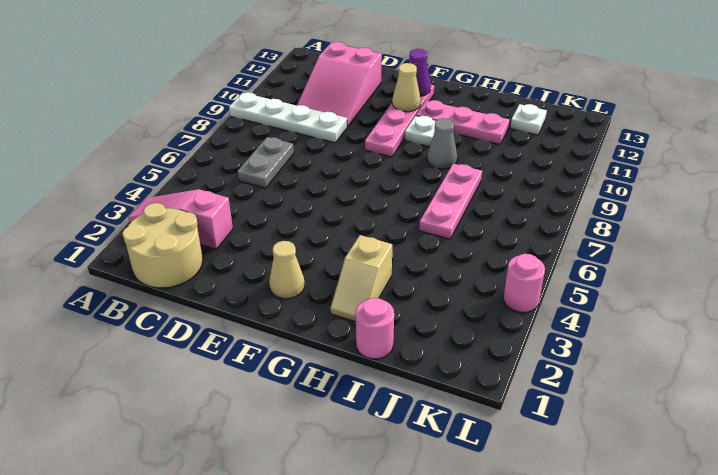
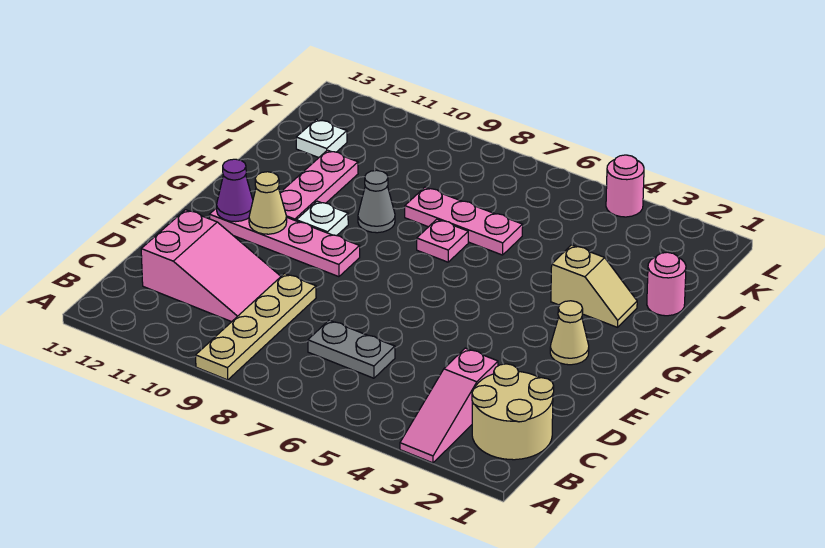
white 1x4 plate [229,92,347,143] -> tan 1x4 plate [196,274,316,380]
none -> pink 1x1 plate [417,219,468,262]

